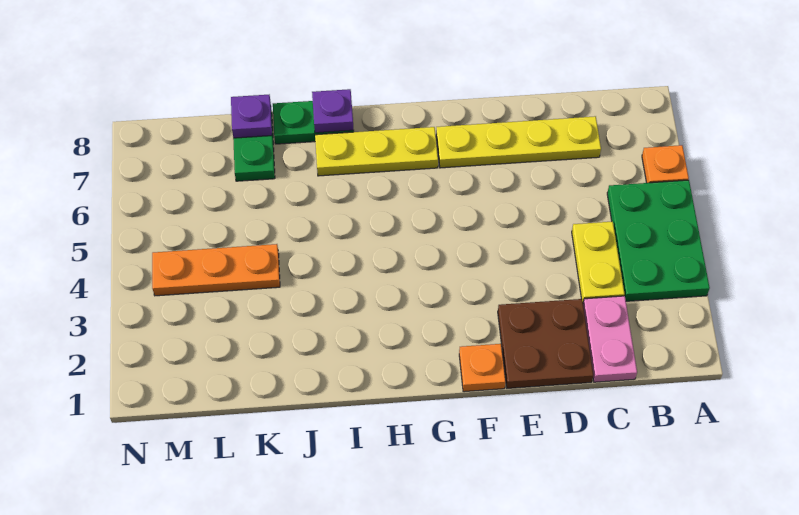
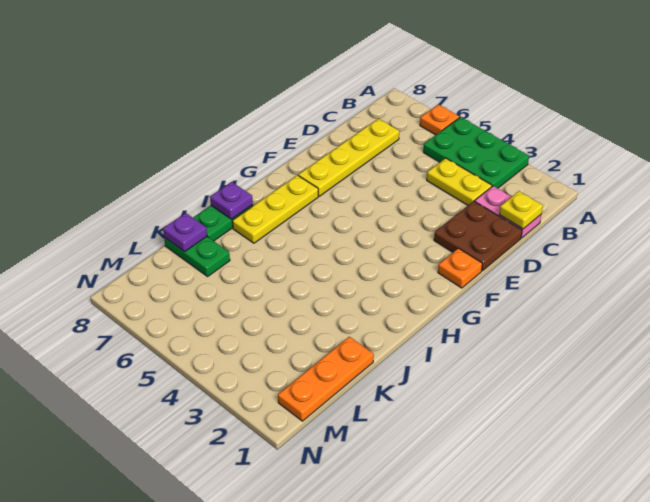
none -> yellow 1x1 plate [499,191,543,229]
orange 1x3 plate [152,244,280,296] -> orange 1x3 plate moved to [278,337,374,421]

